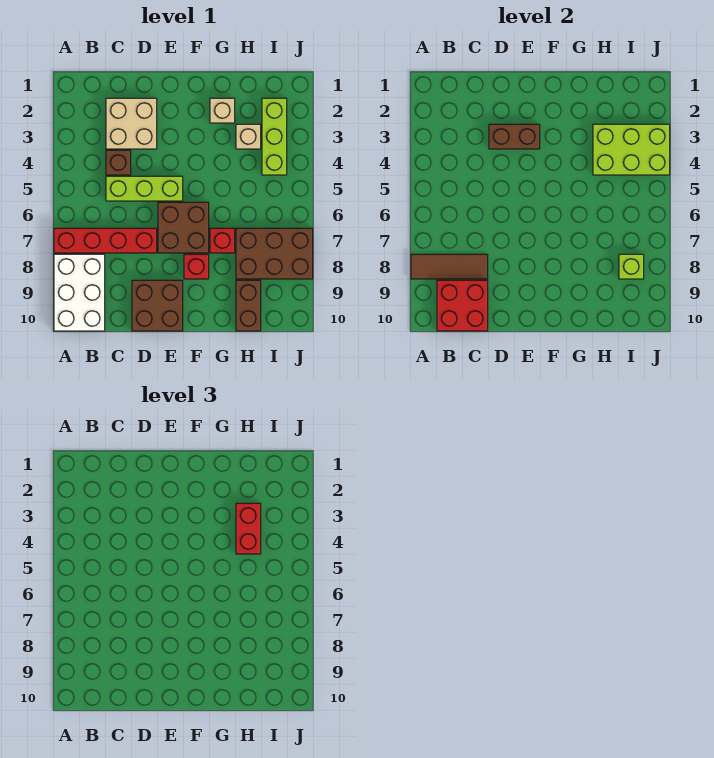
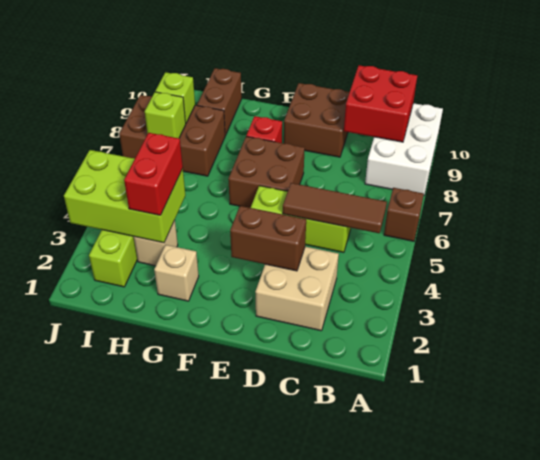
red 1x4 brick [54,228,157,253] -> none
brown 1x3 tile [411,254,488,279] -> brown 1x3 tile moved to [283,183,387,233]
brown 1x1 brick [106,150,131,175] -> brown 1x1 brick moved to [384,188,424,241]
red 1x1 brick [210,228,235,253] -> none
none -> lime 1x1 brick [145,92,186,138]

